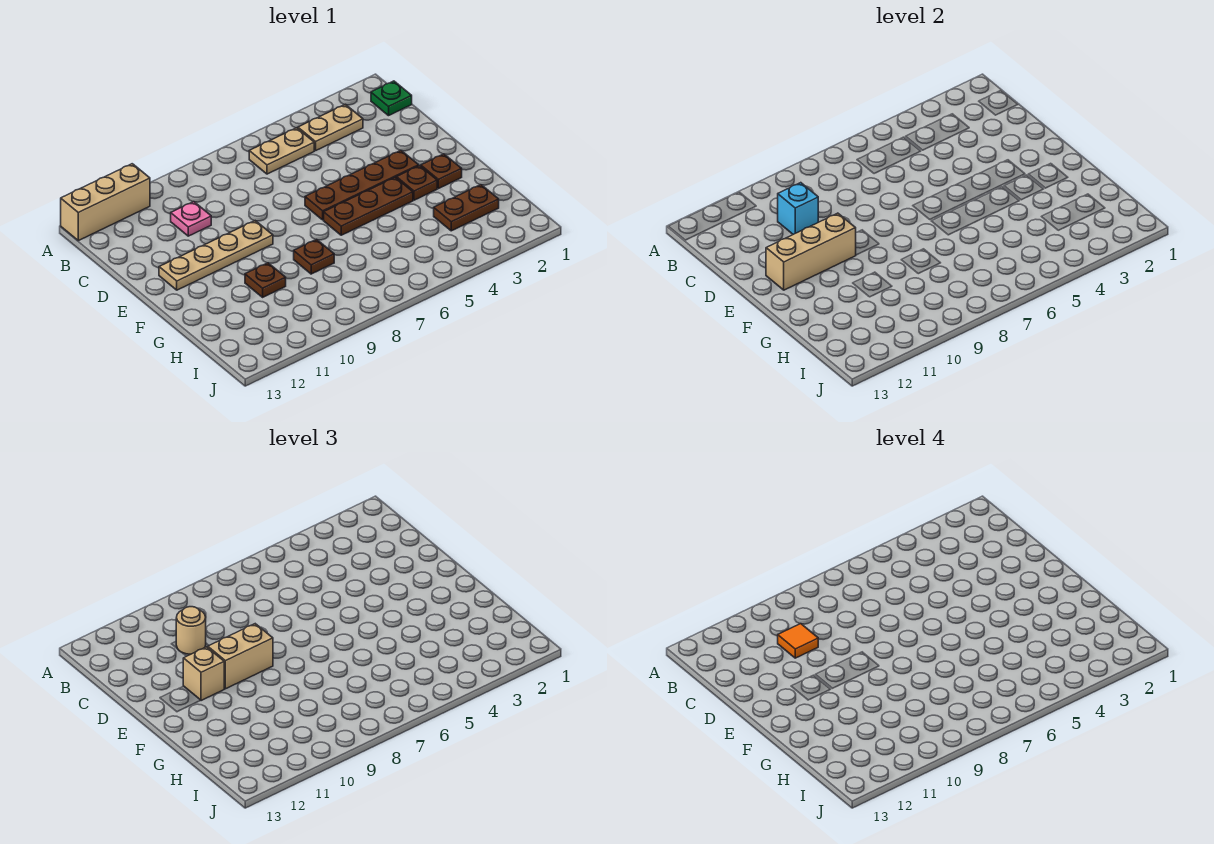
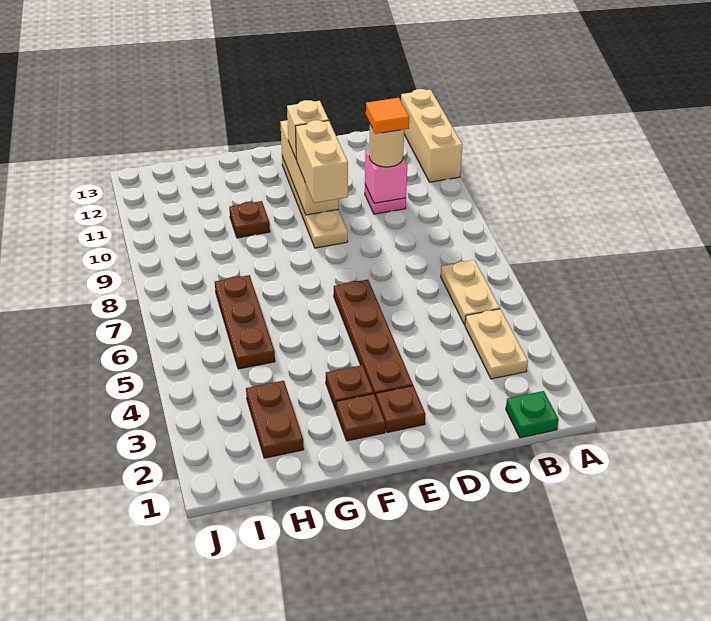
cyan 1x1 brick [778,183,818,234] -> pink 1x1 brick [365,150,407,203]
brown 1x3 plate [324,177,413,235] -> brown 1x3 plate moved to [215,275,275,369]
brown 1x1 plate [294,239,334,274] -> brown 1x1 plate moved to [376,386,426,432]

